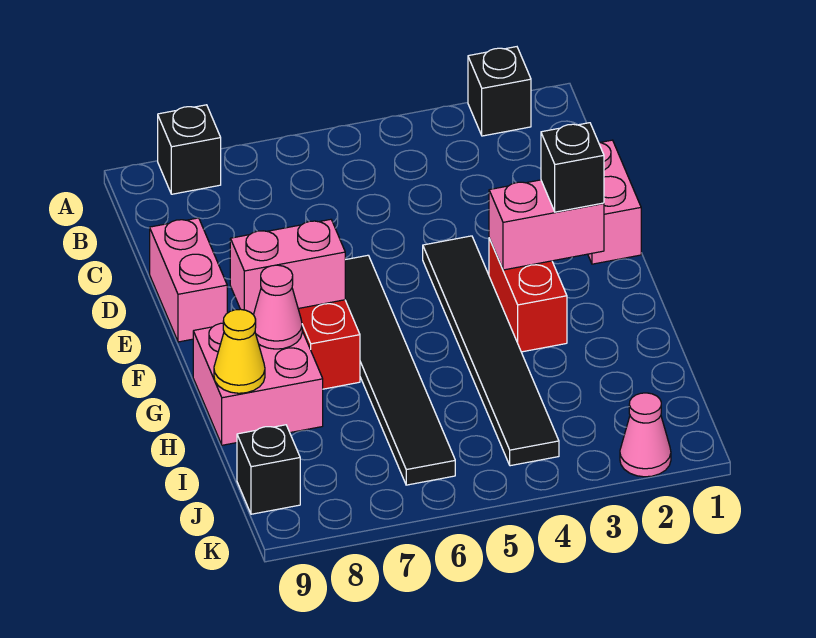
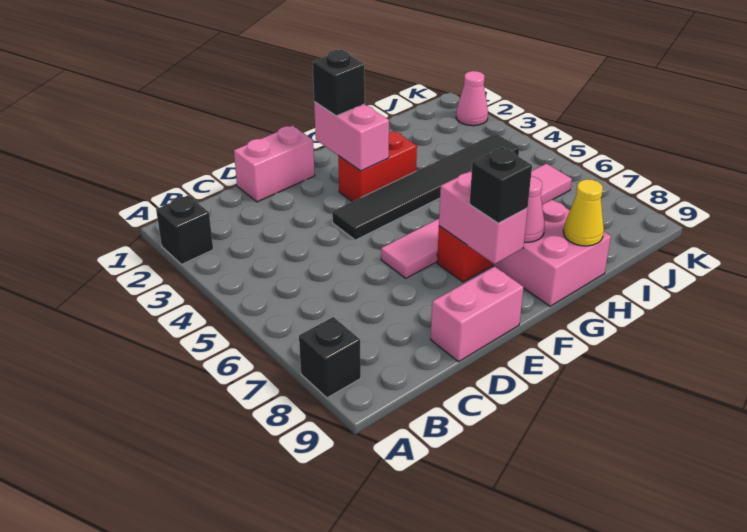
black 1x6 tile [345,255,455,485] -> pink 1x6 tile [381,164,572,278]
black 1x1 brick [237,425,300,514] -> black 1x1 brick moved to [470,147,532,223]

